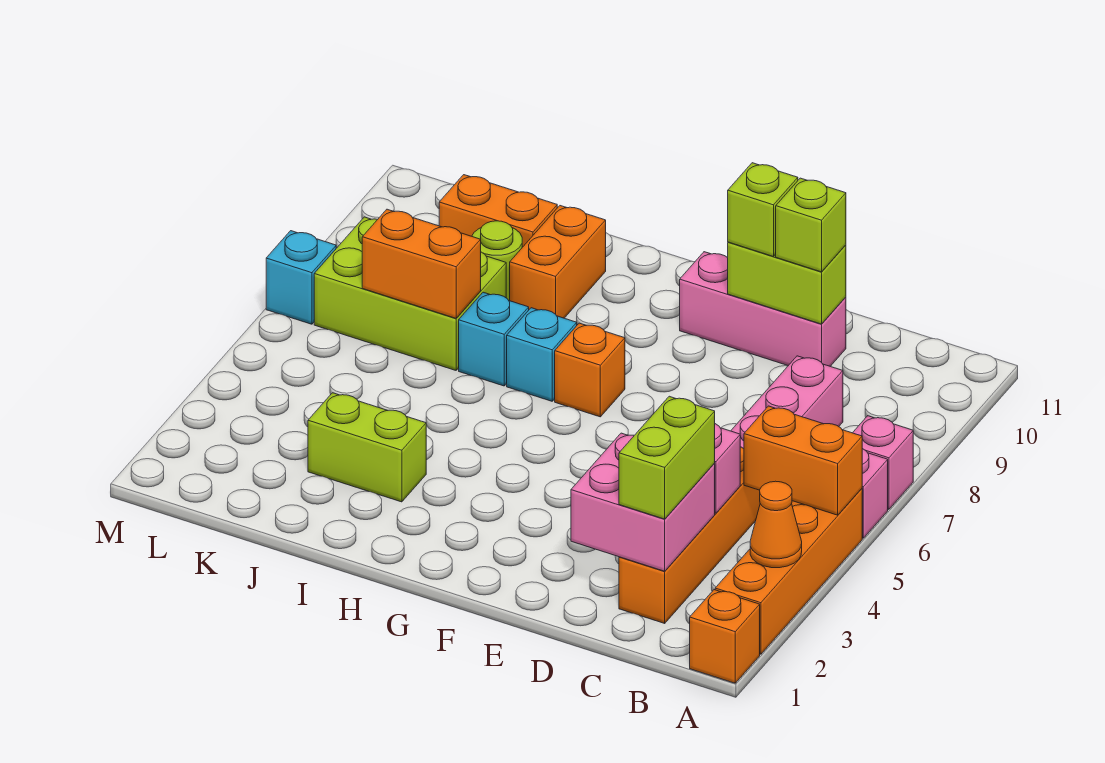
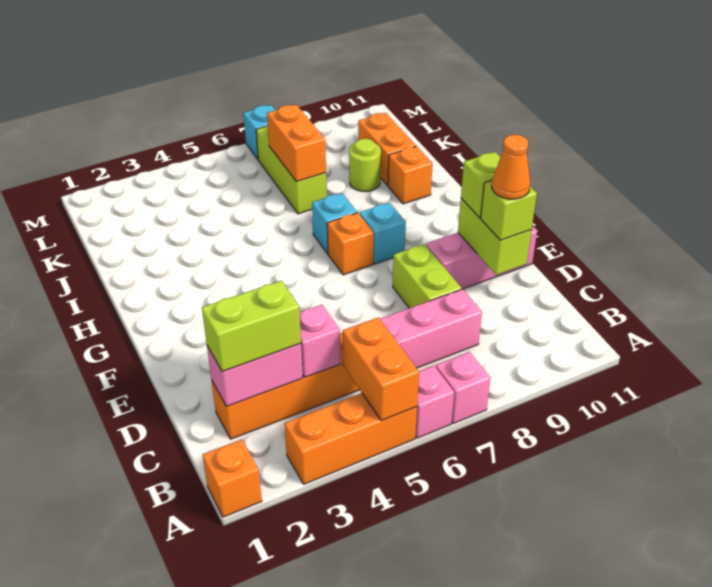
orange 1x4 brick [715,489,862,654] -> orange 1x3 brick [284,393,417,484]
orange 1x1 cone [750,481,802,568] -> orange 1x1 cone moved to [492,135,530,199]
pink 2x2 brick [571,433,715,571] -> pink 1x2 brick [207,344,303,407]
pink 1x3 brick [680,252,846,366] -> pink 1x3 brick turned to [426,227,537,289]
lime 1x2 brick [308,393,426,502] -> lime 1x2 brick moved to [393,244,462,308]
cyan 1x1 brick [459,292,529,386] -> cyan 1x1 brick moved to [360,203,406,264]
orange 1x2 brick [510,206,606,318] -> orange 1x1 brick [388,146,433,204]
lime 2x3 brick [314,217,506,370] -> lime 1x3 brick [256,126,327,214]

